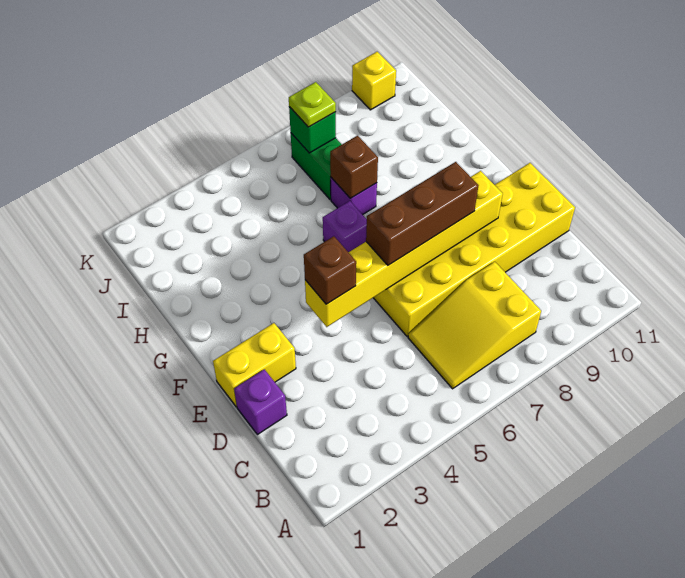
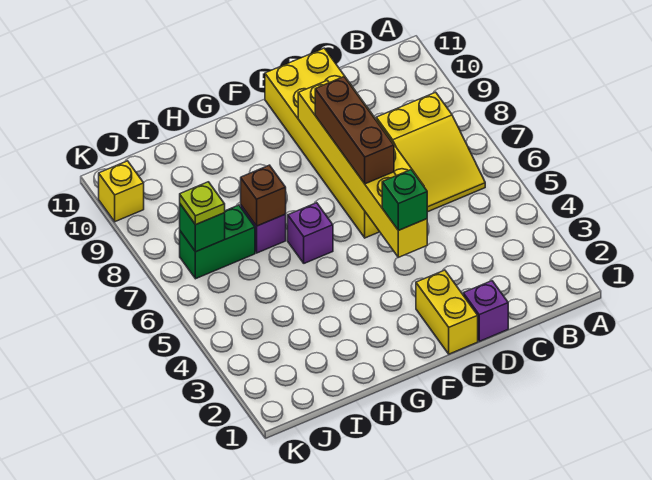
brown 1x1 brick [304,236,356,304] -> green 1x1 brick [382,170,427,230]

